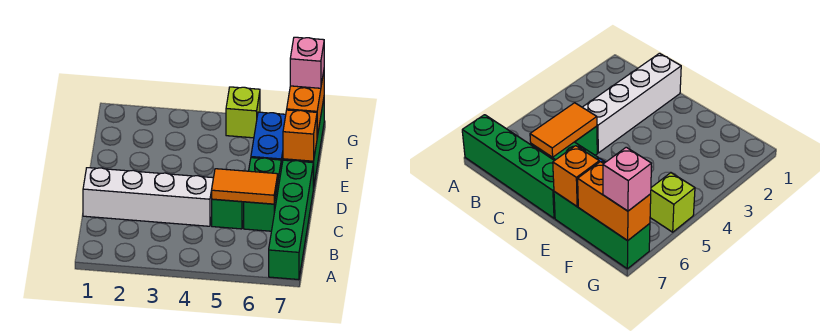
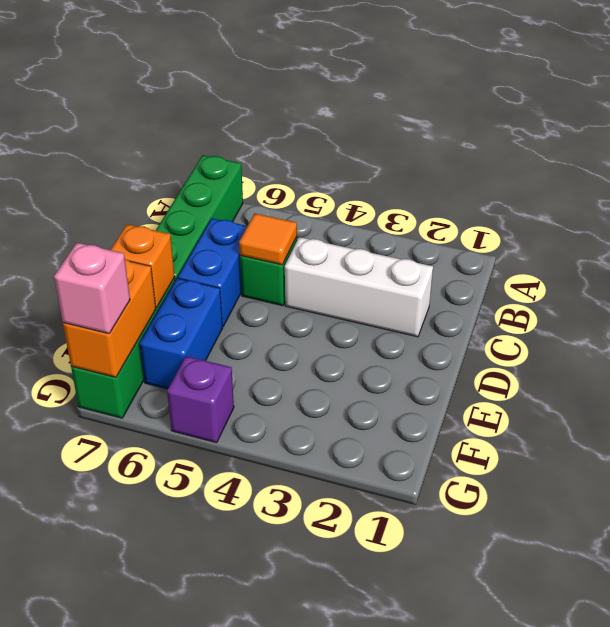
white 1x4 brick [83,168,213,226] -> white 1x3 brick [285,237,433,337]
orange 1x2 tile [212,169,278,204] -> orange 1x1 tile [239,214,297,265]
green 1x2 brick [244,158,281,231] -> blue 1x2 brick [178,218,247,327]
lime 1x1 brick [226,87,260,138] -> purple 1x1 brick [167,356,234,443]

